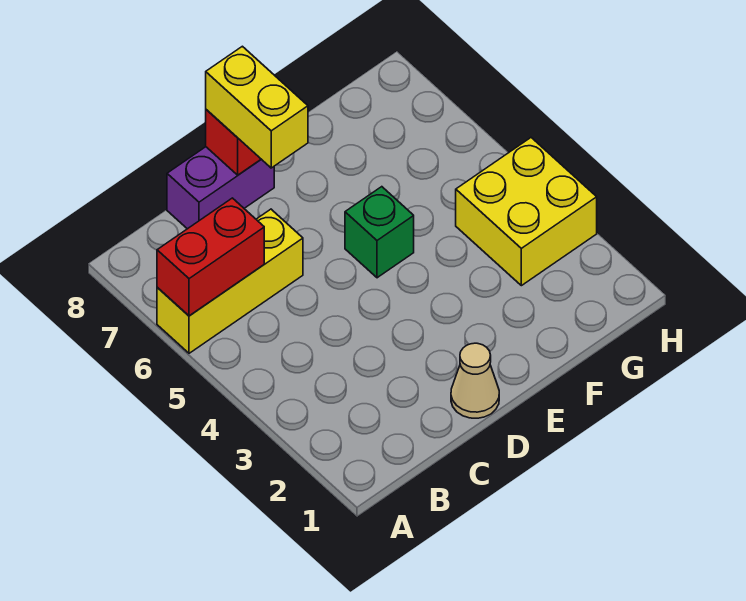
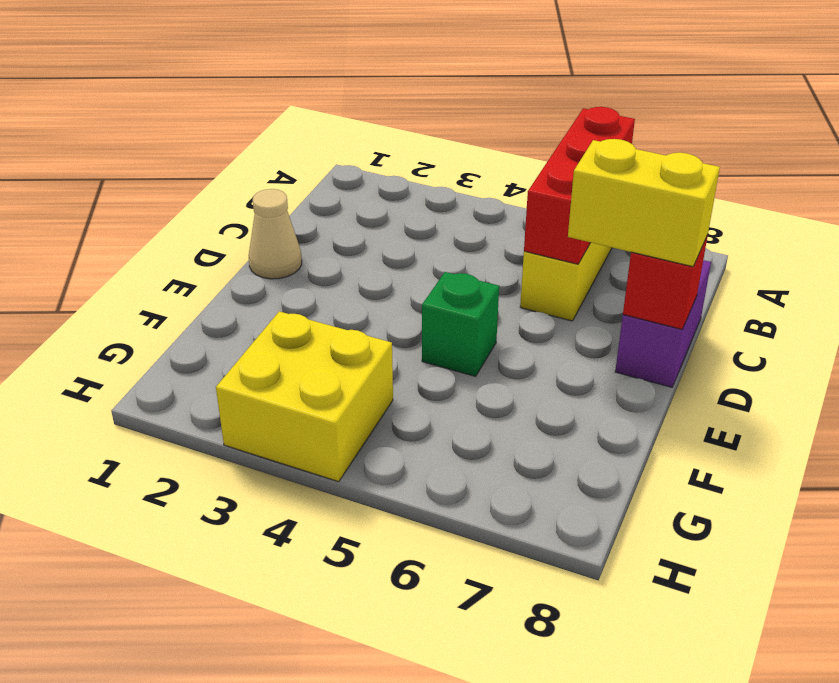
red 1x2 brick [157,198,264,316] -> red 1x3 brick [524,107,635,264]

